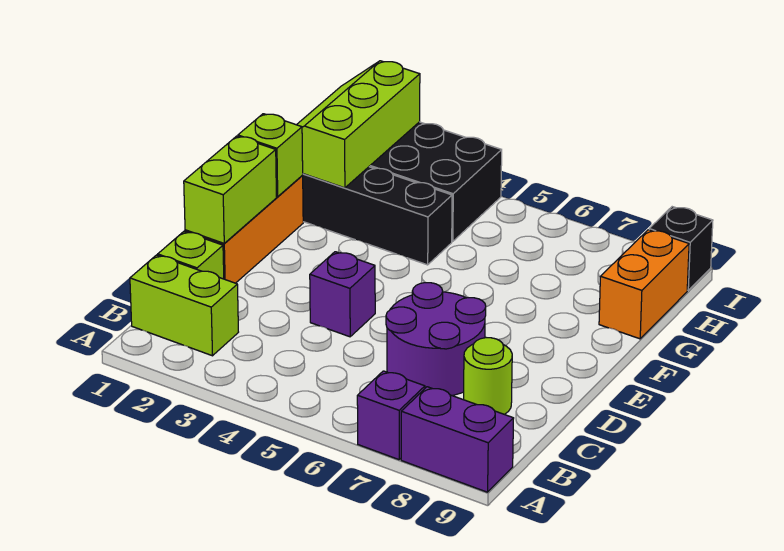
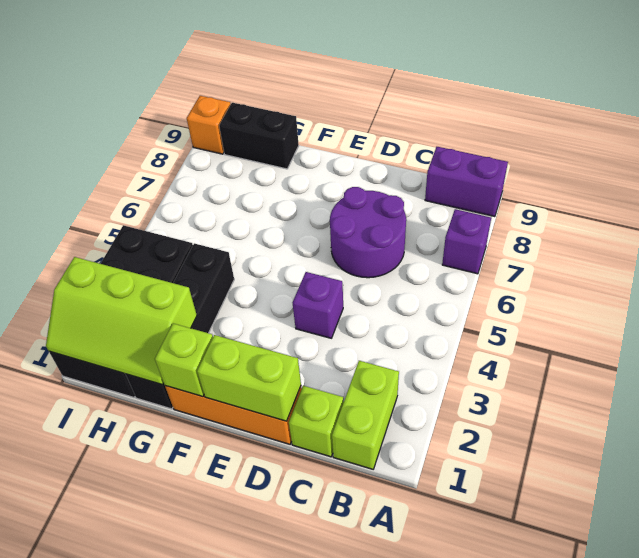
purple 1x2 brick [401,387,514,492] -> purple 1x2 brick turned to [425,147,508,217]
lime 1x1 round brick [464,338,512,414] -> none
orange 1x2 brick [599,230,689,339] -> black 1x2 brick [219,103,299,169]
black 1x1 brick [649,207,713,290] -> orange 1x1 brick [187,96,231,154]

